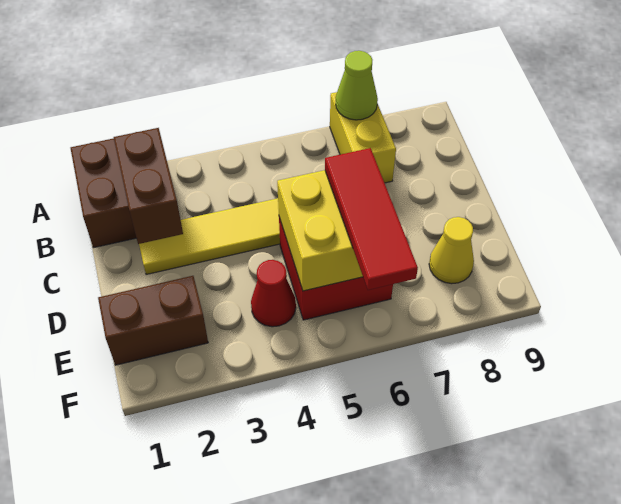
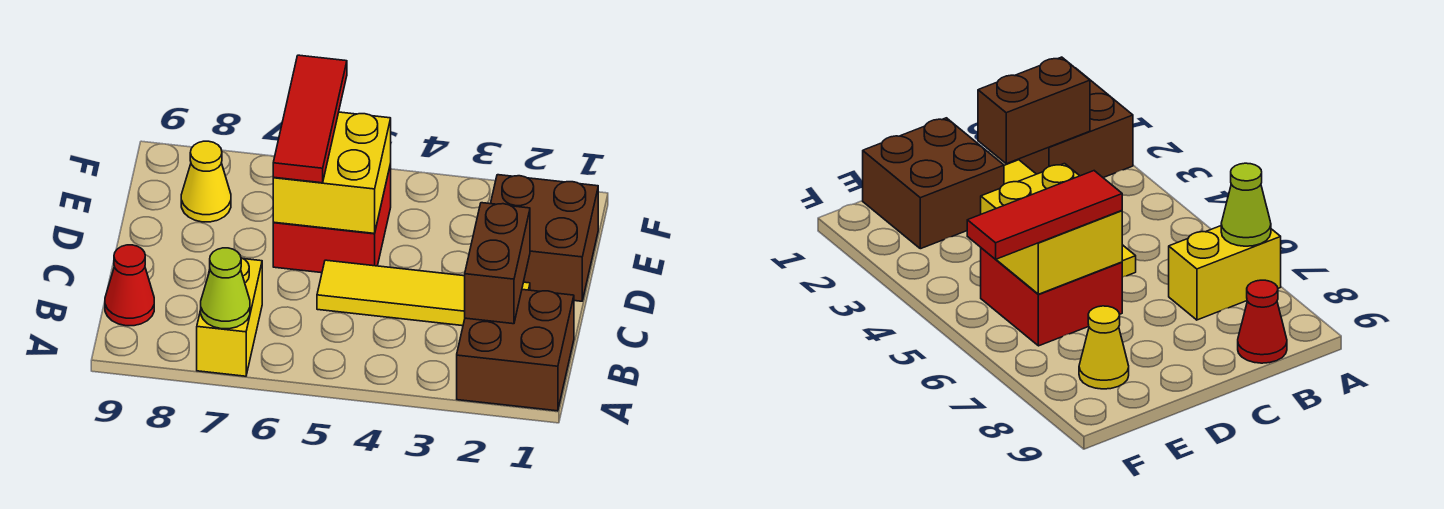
brown 1x2 brick [98,276,208,365] -> brown 2x2 brick [491,175,598,301]
red 1x1 cone [251,260,296,327] -> red 1x1 cone moved to [105,245,154,326]

